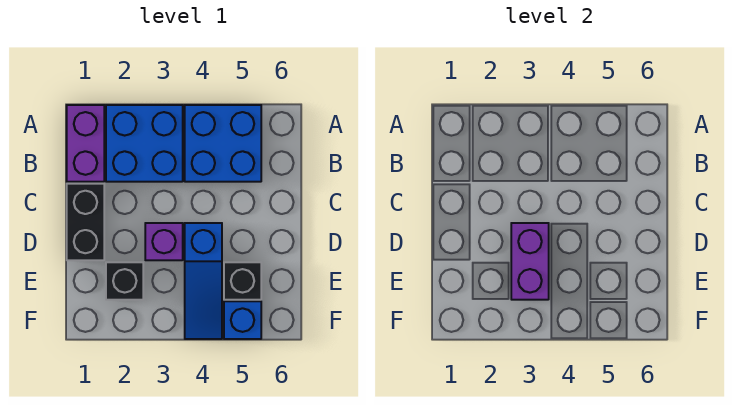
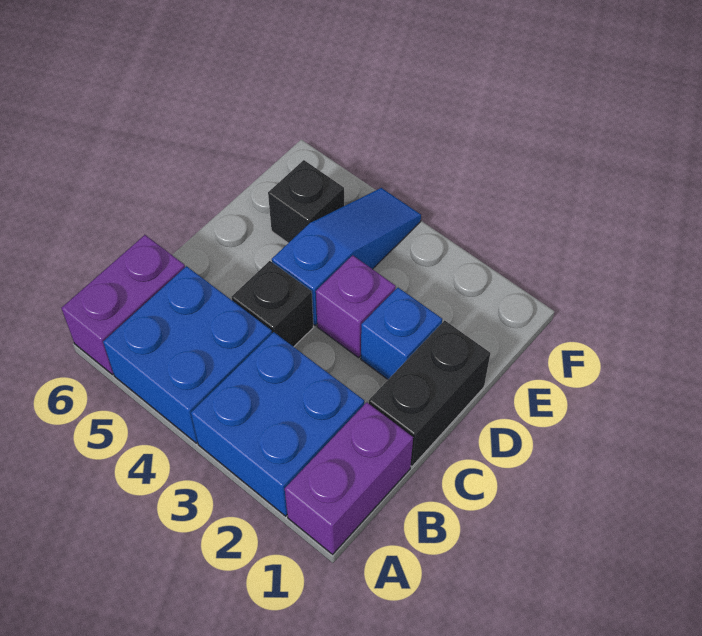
purple 1x2 brick [511,223,549,300] -> purple 1x2 brick moved to [62,235,185,375]
black 1x1 brick [106,262,143,300] -> black 1x1 brick moved to [231,261,314,347]
blue 1x1 brick [224,301,261,339] -> blue 1x1 brick moved to [361,288,442,379]

